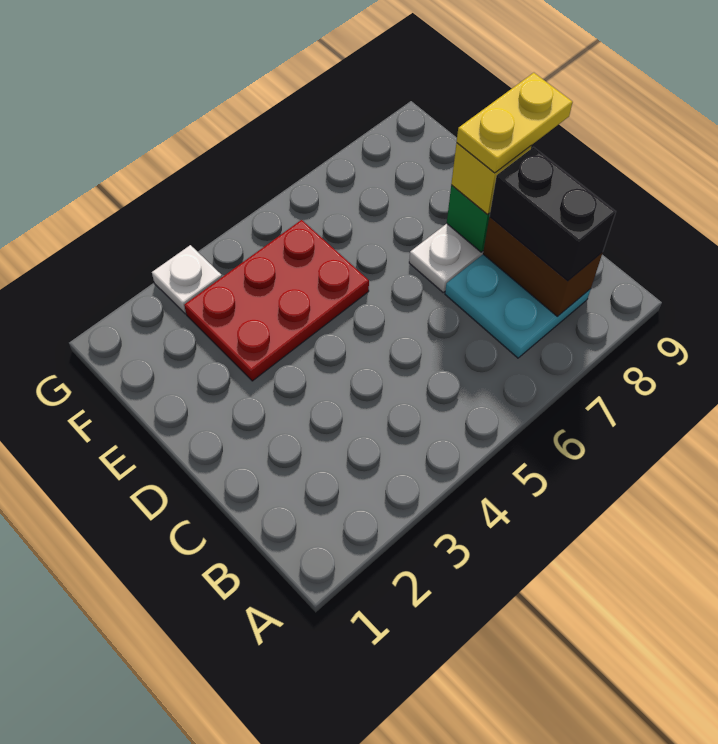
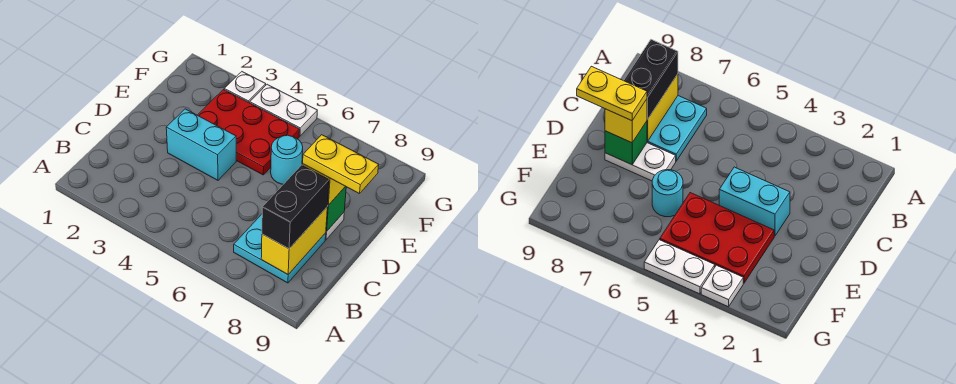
brown 1x2 brick [483,217,603,317] -> yellow 1x2 brick [261,207,327,274]
none -> cyan 1x2 brick [166,109,236,180]
none -> cyan 1x1 round brick [271,135,303,184]
none -> white 1x2 plate [250,84,317,136]

